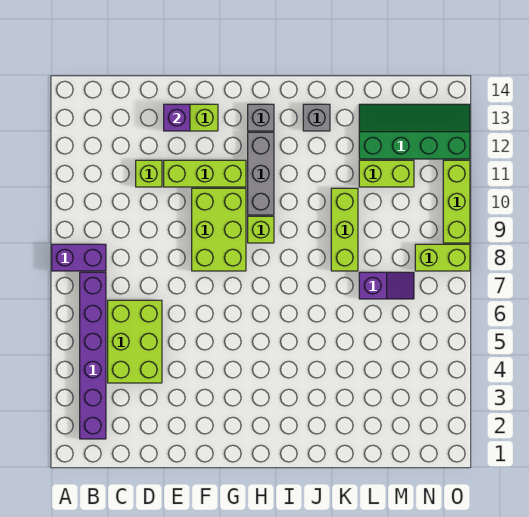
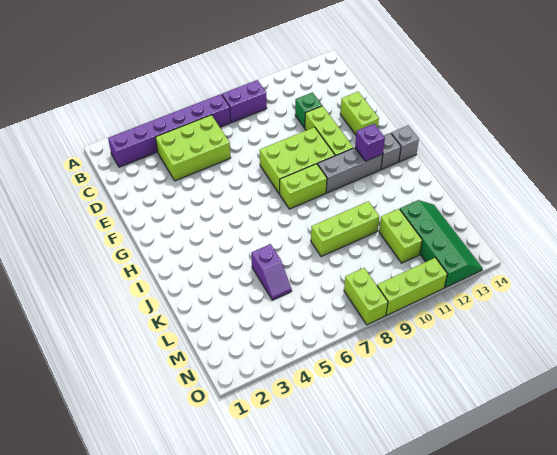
purple 1x2 brick [52,244,106,271] -> purple 1x2 brick turned to [222,80,267,122]
lime 1x1 brick [136,160,162,187] -> green 1x1 brick [295,92,322,128]
purple 1x1 brick [164,104,190,131] -> purple 1x1 brick moved to [355,124,385,161]
lime 1x1 brick [248,216,274,243] -> lime 1x2 brick [280,164,327,209]
grey 1x1 brick [303,104,330,131] -> grey 1x1 brick moved to [391,125,419,162]
purple 1x2 slope [359,272,414,299] -> purple 1x2 slope moved to [251,244,292,300]

